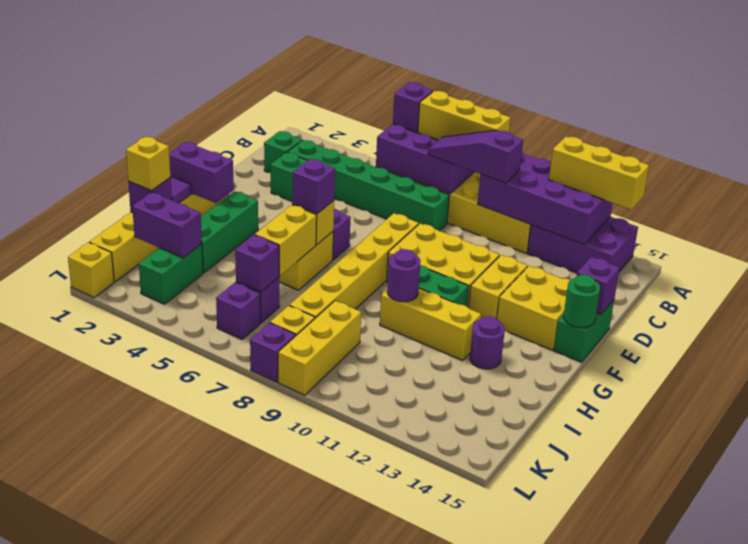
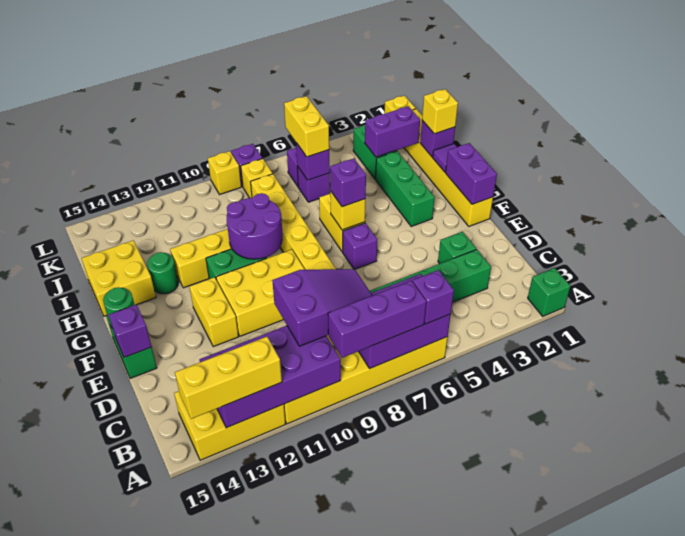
yellow 1x3 brick [418,91,510,140] -> purple 1x3 brick [328,281,426,358]
purple 2x3 brick [527,217,638,273] -> yellow 2x3 brick [174,391,285,460]
purple 1x3 slope [428,130,523,183] -> purple 2x3 slope [272,269,372,346]
green 1x1 brick [264,131,302,173] -> green 1x1 brick moved to [528,268,570,316]
yellow 2x2 brick [497,266,570,350] -> yellow 2x2 brick moved to [82,240,156,316]
purple 1x2 brick [169,142,234,203] -> purple 1x2 brick turned to [446,143,497,204]
yellow 1x2 brick [255,205,317,275] -> yellow 1x2 brick moved to [284,96,329,157]
purple 1x1 round brick [387,249,420,302] -> purple 2x2 round brick [227,193,283,259]
purple 1x1 round brick [470,316,505,369] -> green 1x1 round brick [147,252,178,294]
yellow 1x3 brick [278,301,361,395] -> yellow 1x1 brick [208,151,241,194]

